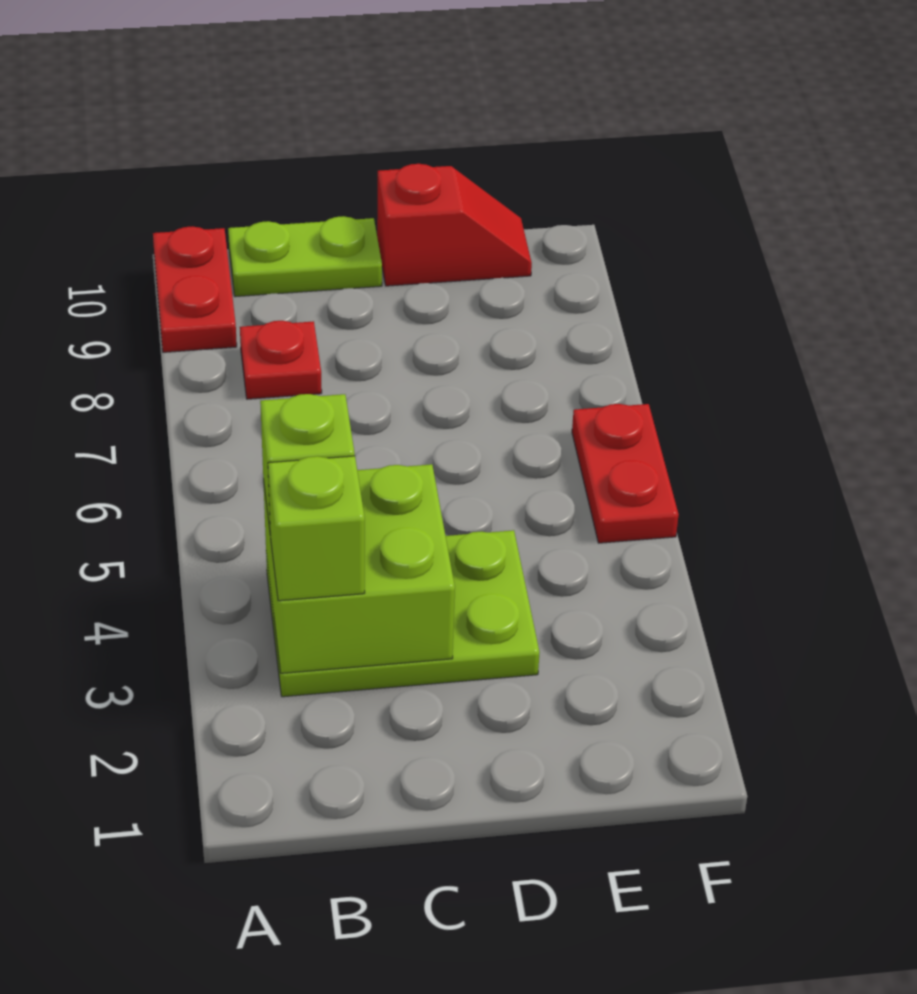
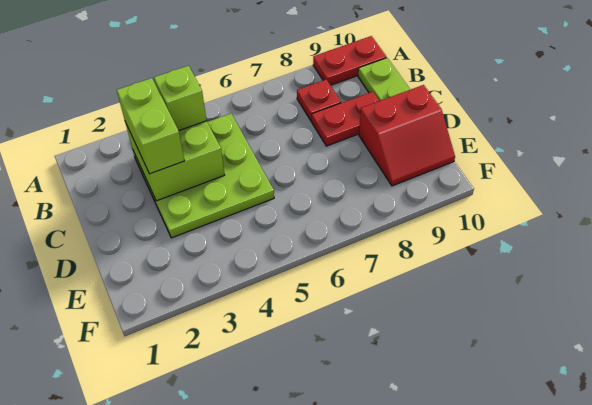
lime 2x3 plate [266,530,540,697] -> lime 3x3 plate [133,114,274,238]
lime 1x1 brick [268,456,365,601] -> lime 1x2 brick [117,78,184,174]
red 1x2 slope [377,164,532,286] -> red 2x2 slope [359,85,455,186]
red 1x2 plate [572,404,679,543] -> red 1x2 plate moved to [312,92,379,146]

